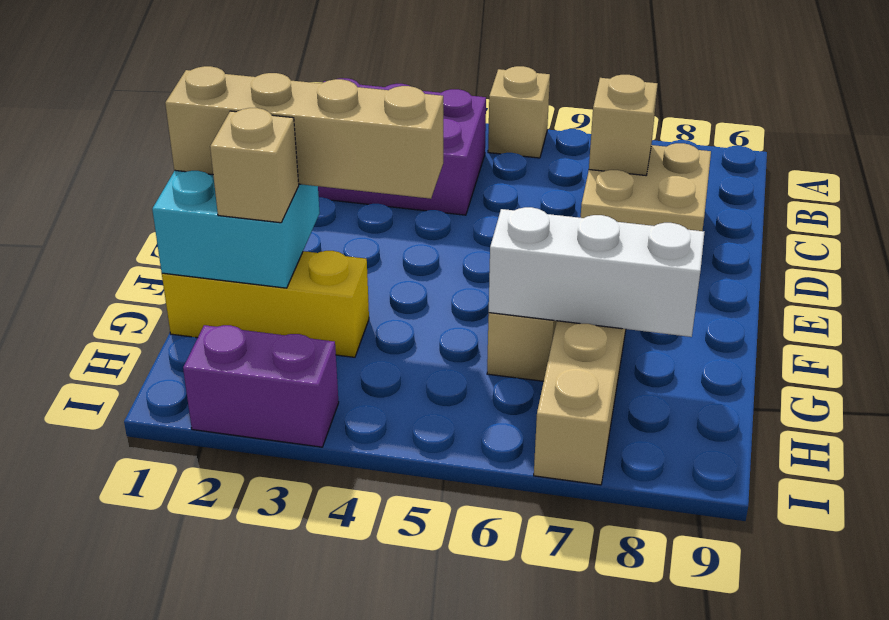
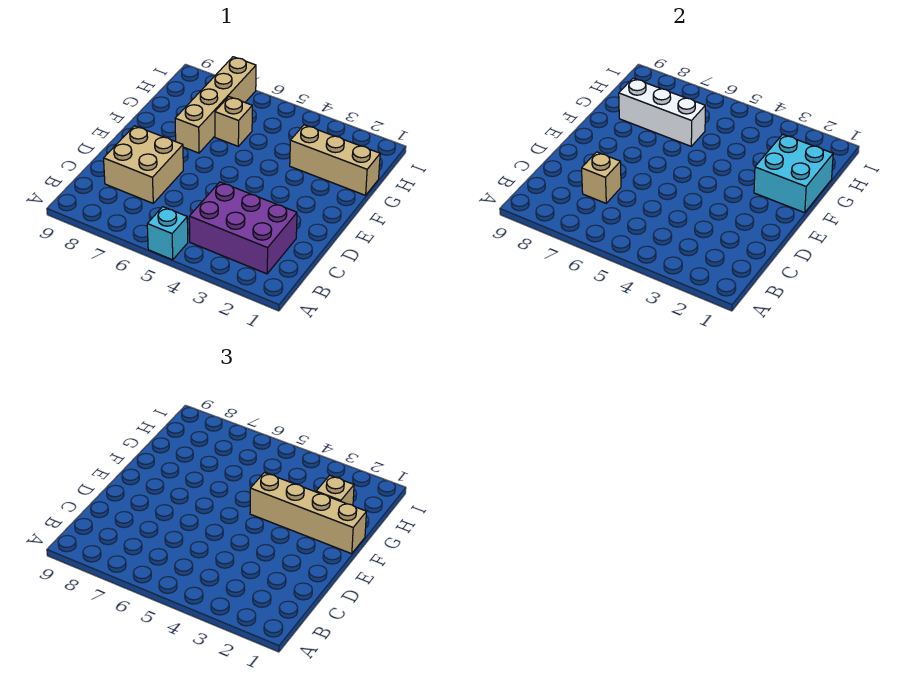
tan 1x1 brick [488,66,550,158] -> cyan 1x1 brick [147,207,188,260]
yellow 1x3 brick [162,251,369,357] -> tan 1x3 brick [290,125,380,195]
purple 1x2 brick [183,325,339,447] -> none

